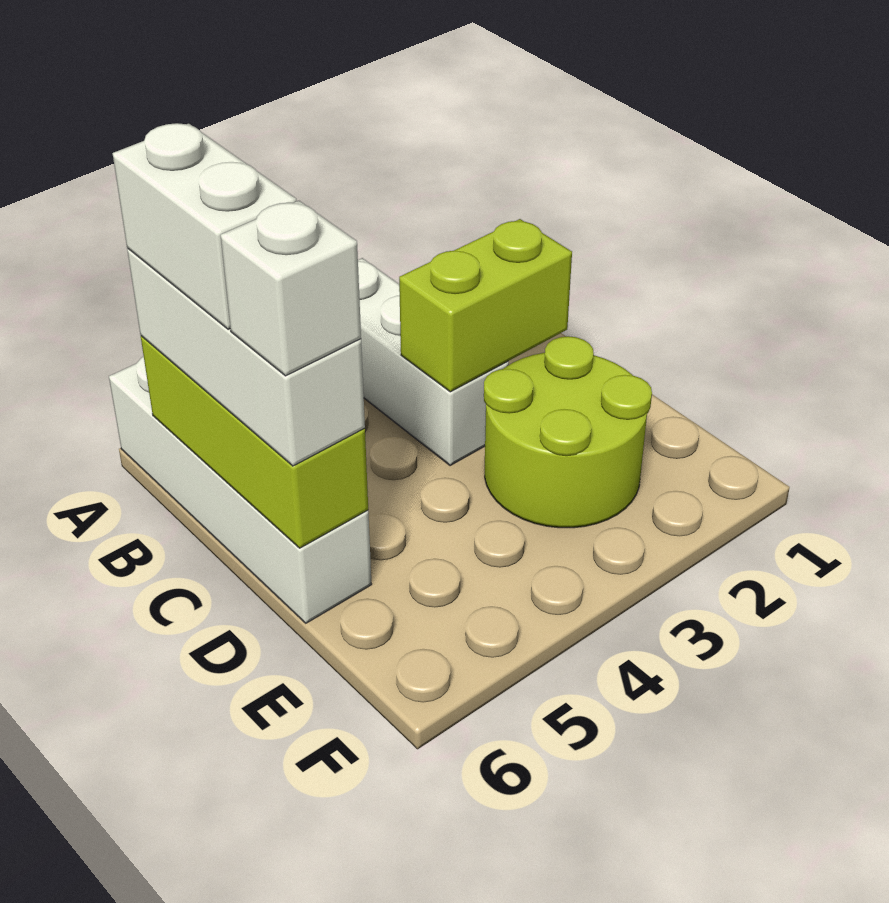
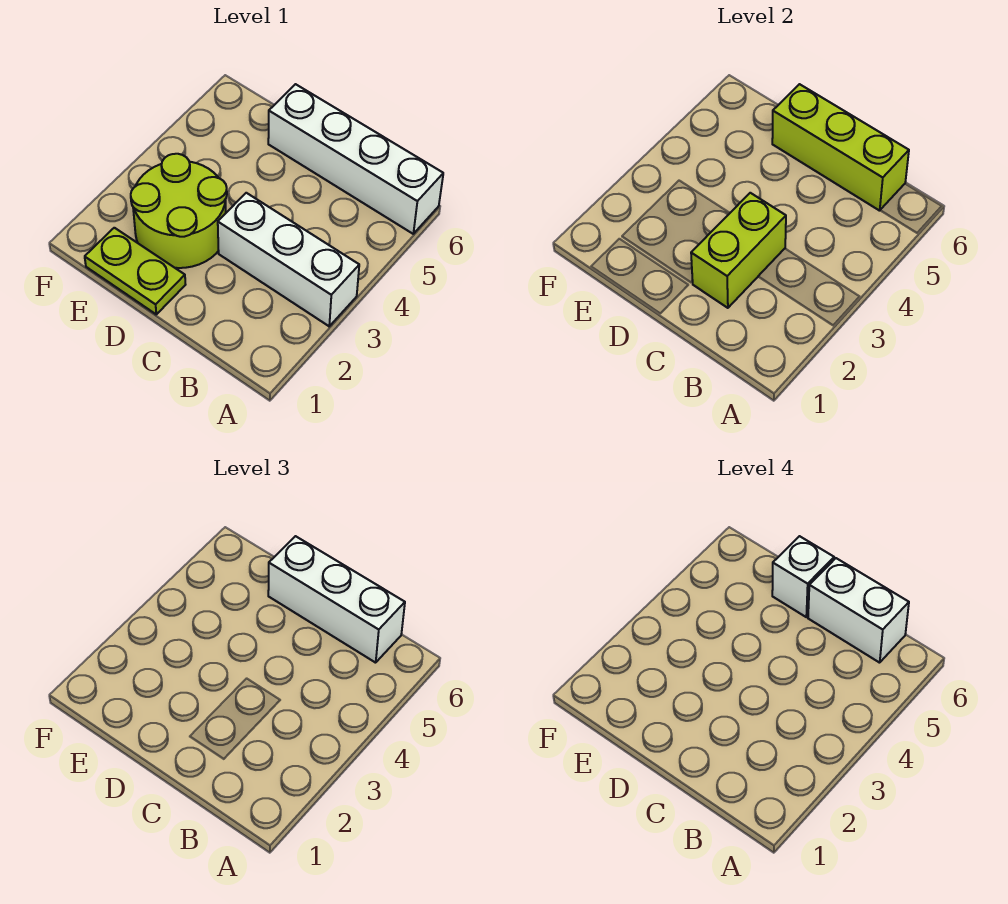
none -> lime 1x2 plate [85,228,186,314]

